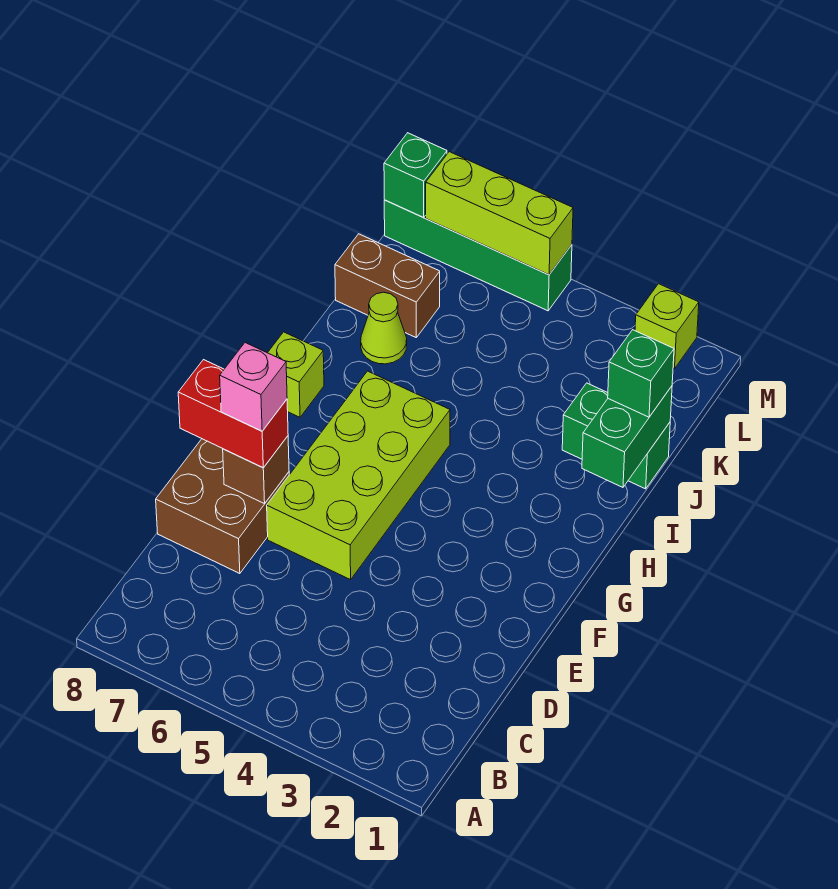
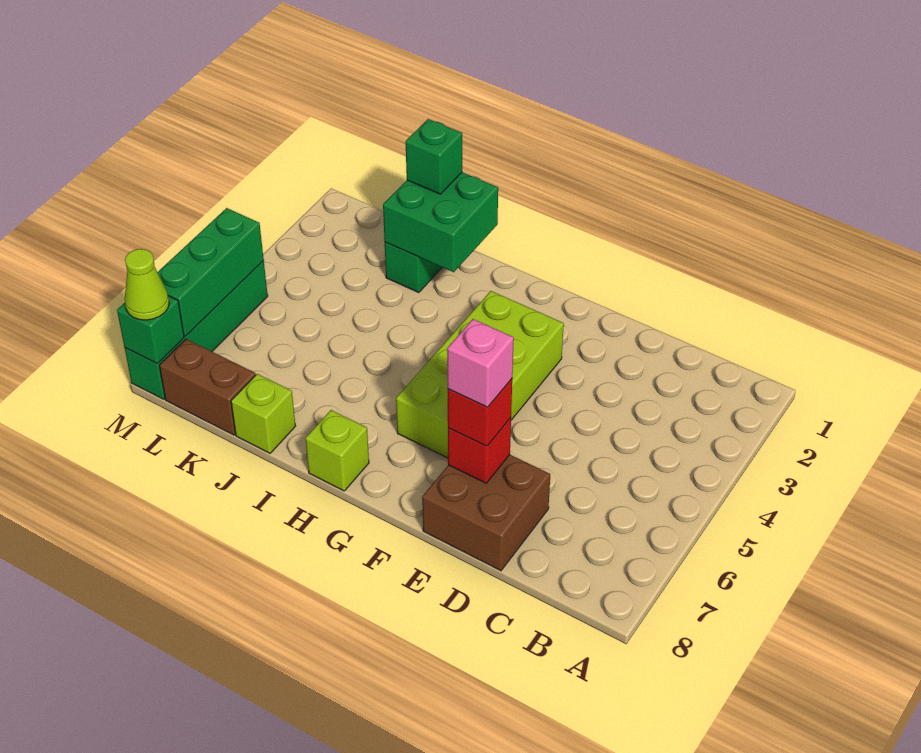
lime 2x4 brick [267,371,450,580] -> lime 2x4 brick turned to [396,291,564,458]
brown 1x1 brick [223,436,289,504] -> red 1x1 brick [448,418,511,483]
red 1x2 brick [178,360,288,468] -> red 1x1 brick [448,379,512,446]
green 1x2 brick [582,386,672,487] -> green 2x2 brick [383,172,498,272]
lime 1x1 cone [361,292,407,364] -> lime 1x1 cone moved to [125,249,169,320]
brown 1x2 brick [335,234,440,337] -> brown 1x2 brick turned to [159,339,256,435]
lime 1x1 brick [635,284,699,369] -> lime 1x1 brick moved to [231,374,295,453]
lime 1x3 brick [426,152,573,275] -> green 1x3 brick [158,208,264,336]

